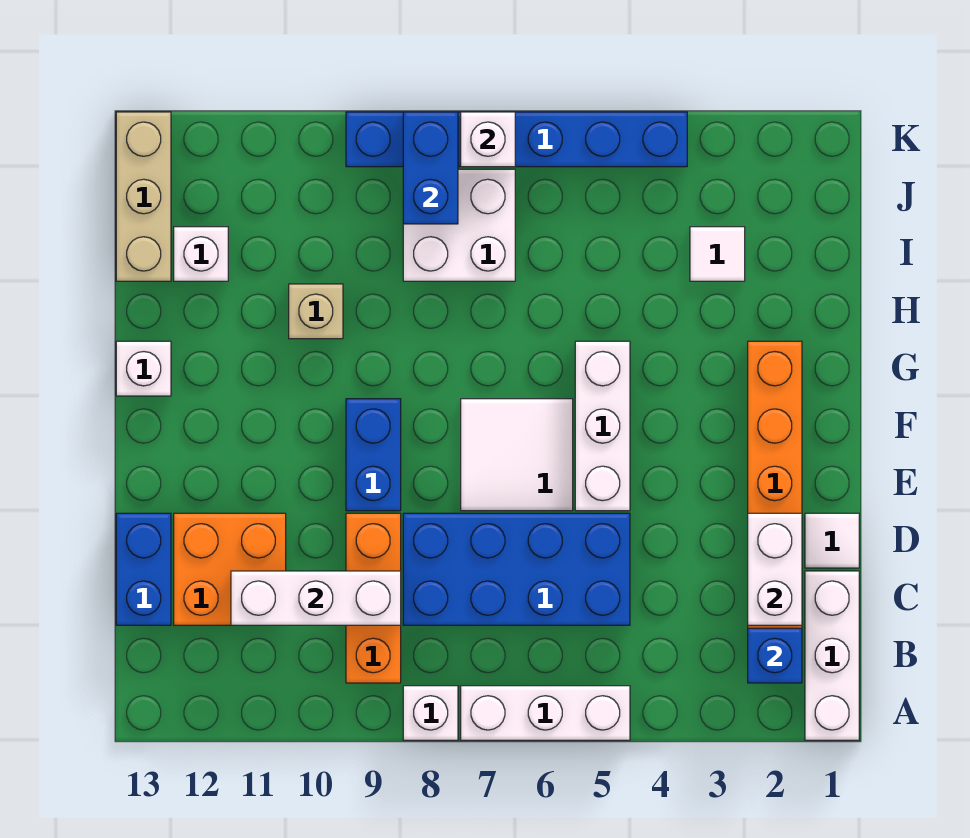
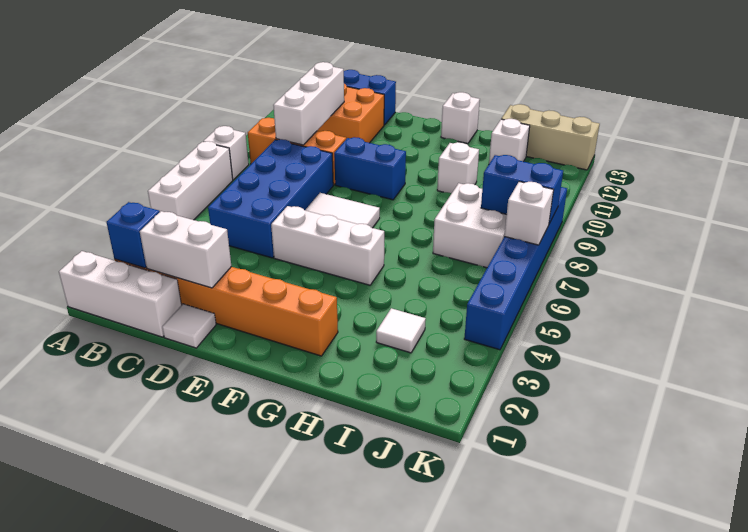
tan 1x1 brick [289,284,343,339] -> white 1x1 brick [437,142,479,193]

